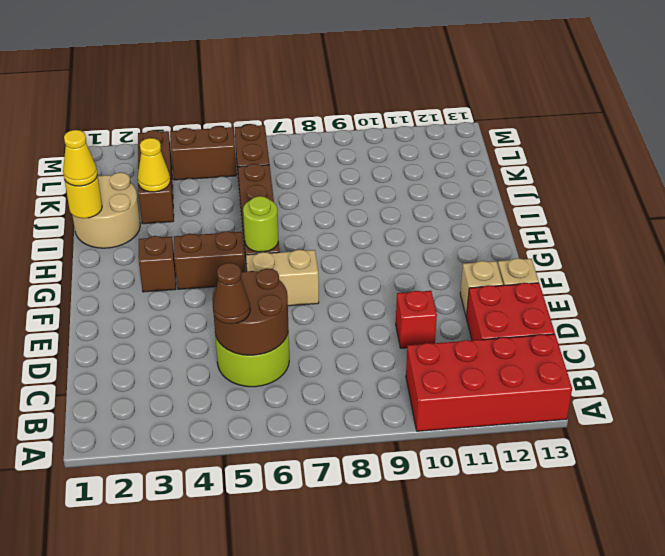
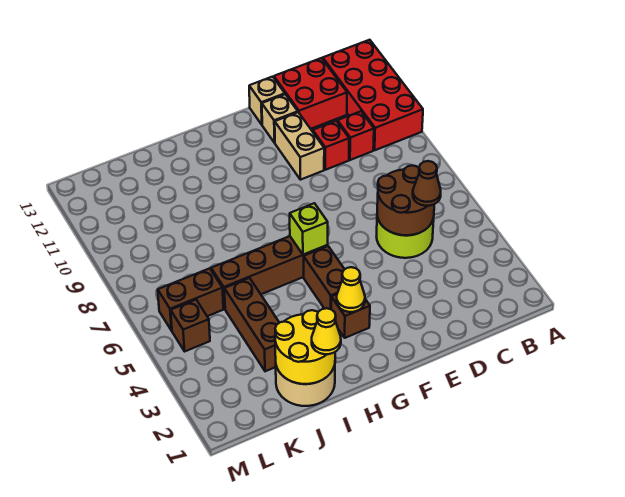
none -> red 1x1 brick [338,111,374,160]
tan 1x2 brick [246,250,319,306] -> tan 1x2 brick moved to [275,112,324,180]
lime 1x1 round brick [243,196,278,252] -> lime 1x1 brick [290,203,328,255]
yellow 1x1 round brick [65,176,102,218] -> yellow 2x2 round brick [275,310,335,384]
brown 1x3 brick [138,130,174,224] -> brown 1x3 brick turned to [224,278,279,371]
yellow 1x1 cone [138,138,170,192] -> yellow 1x1 cone moved to [337,267,365,312]
brown 1x2 brick [170,126,236,180] -> brown 1x1 brick [171,300,210,351]

